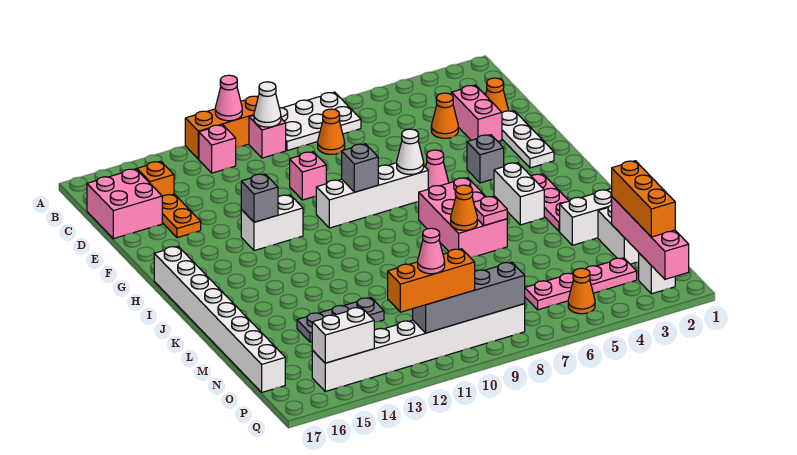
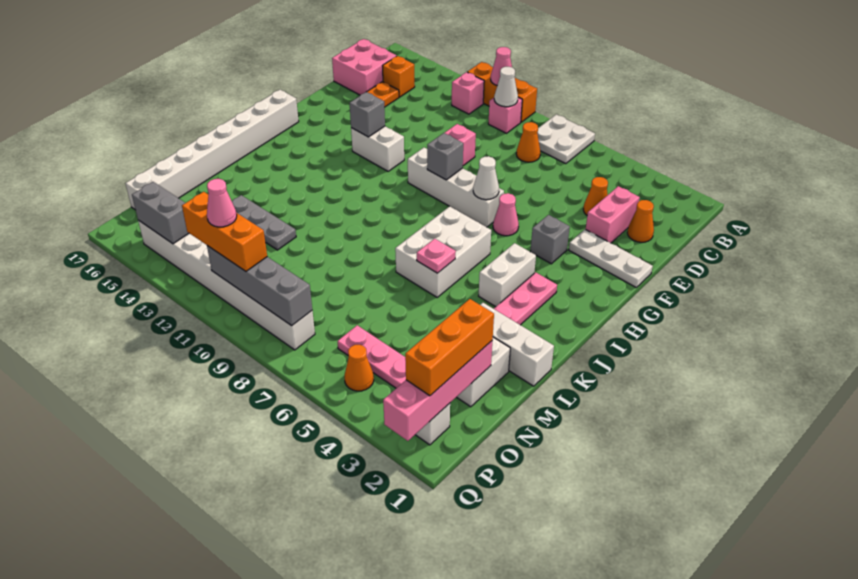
white 2x3 plate [279,92,361,151] -> white 2x2 plate [537,114,595,164]
white 1x3 plate [502,111,554,168] -> white 1x3 plate turned to [569,229,653,288]
pink 2x3 brick [419,178,507,258] -> white 2x3 brick [395,206,491,297]
orange 1x1 cone [451,185,477,230] -> none
white 1x2 brick [312,307,374,363] -> grey 1x2 brick [132,182,189,244]

